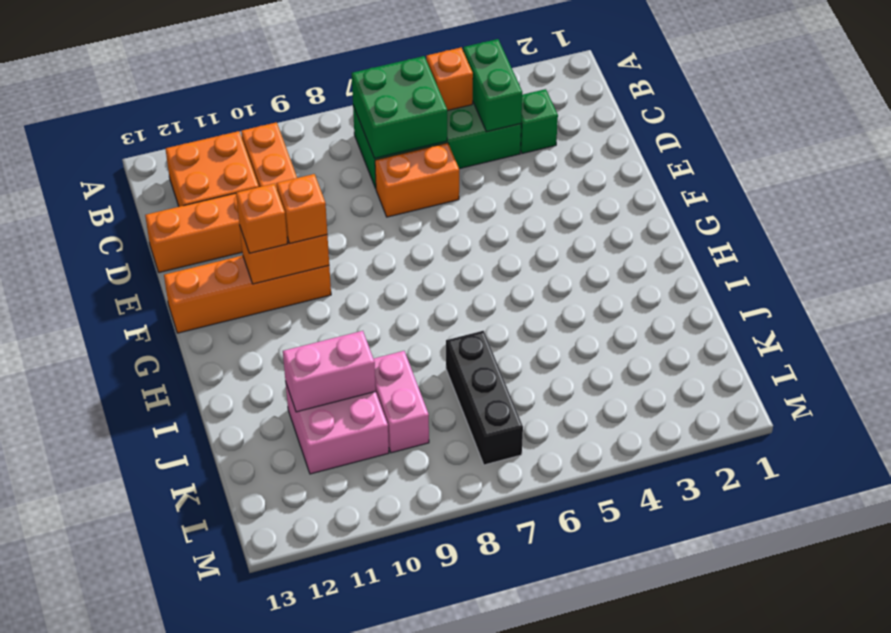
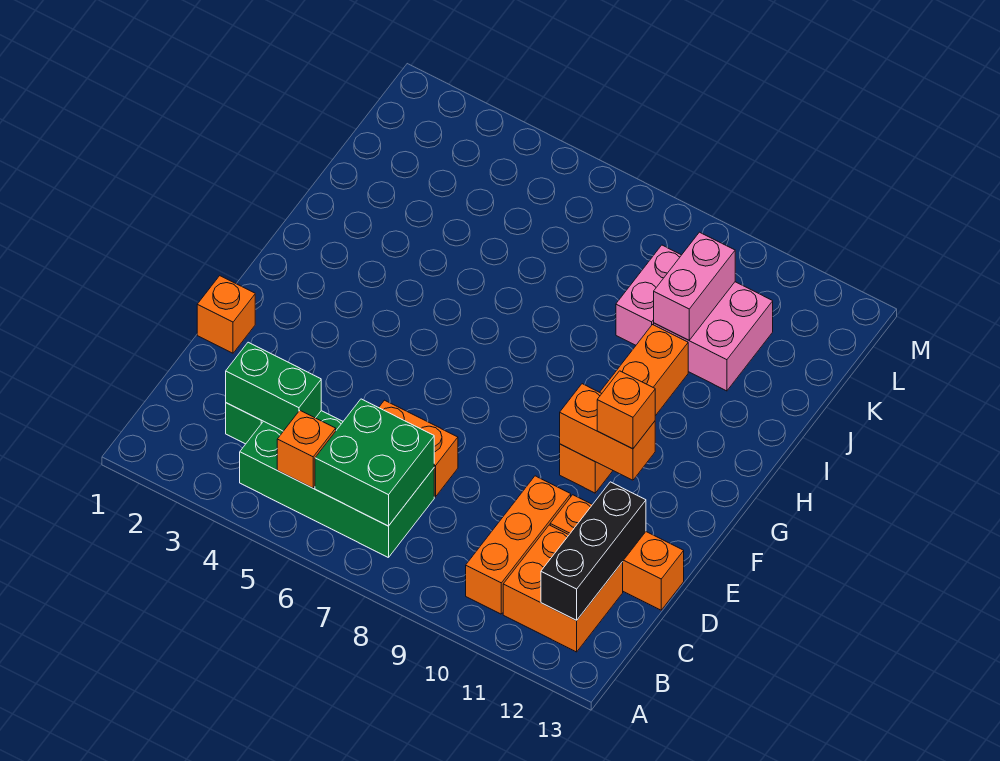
green 1x2 brick [463,39,522,132] -> green 1x2 brick turned to [226,342,321,431]
orange 1x4 brick [164,256,331,333] -> orange 1x4 brick turned to [560,325,688,493]
orange 1x1 brick [276,174,327,243] -> orange 1x1 brick moved to [197,276,255,353]
black 1x3 brick [446,331,523,465] -> black 1x3 brick moved to [541,482,646,620]
pink 1x2 brick [283,331,376,412] -> pink 1x2 brick turned to [654,232,735,340]

